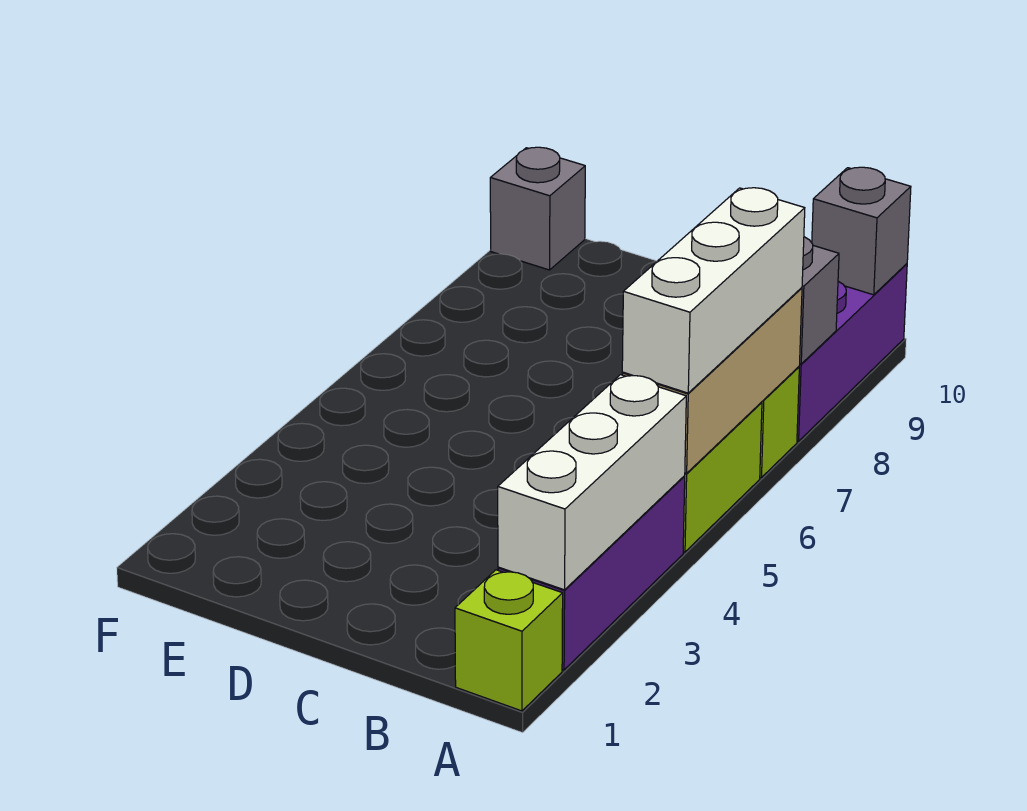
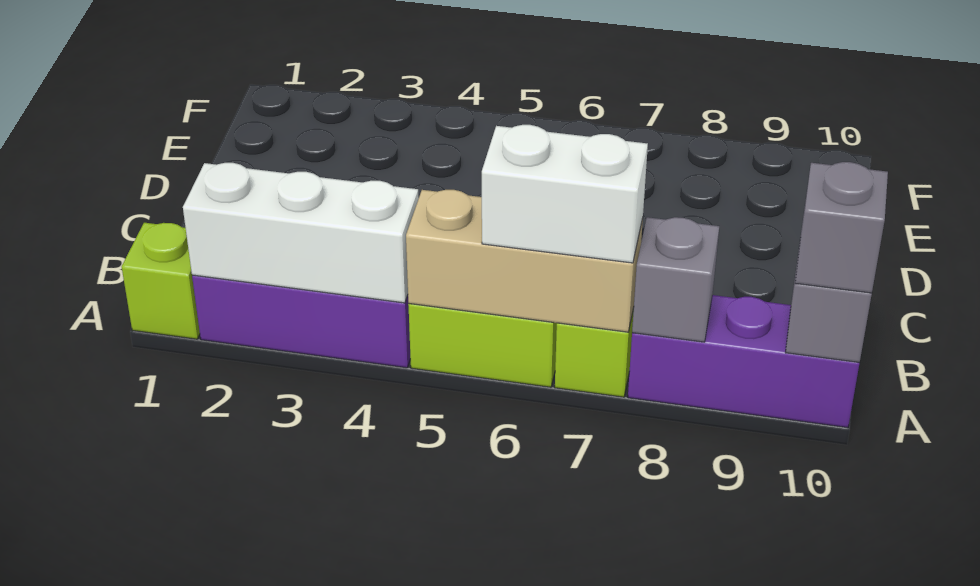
white 1x3 brick [622,188,805,393] -> white 1x2 brick [482,125,648,263]
grey 1x1 brick [490,147,585,270] -> grey 1x1 brick moved to [795,162,888,293]

